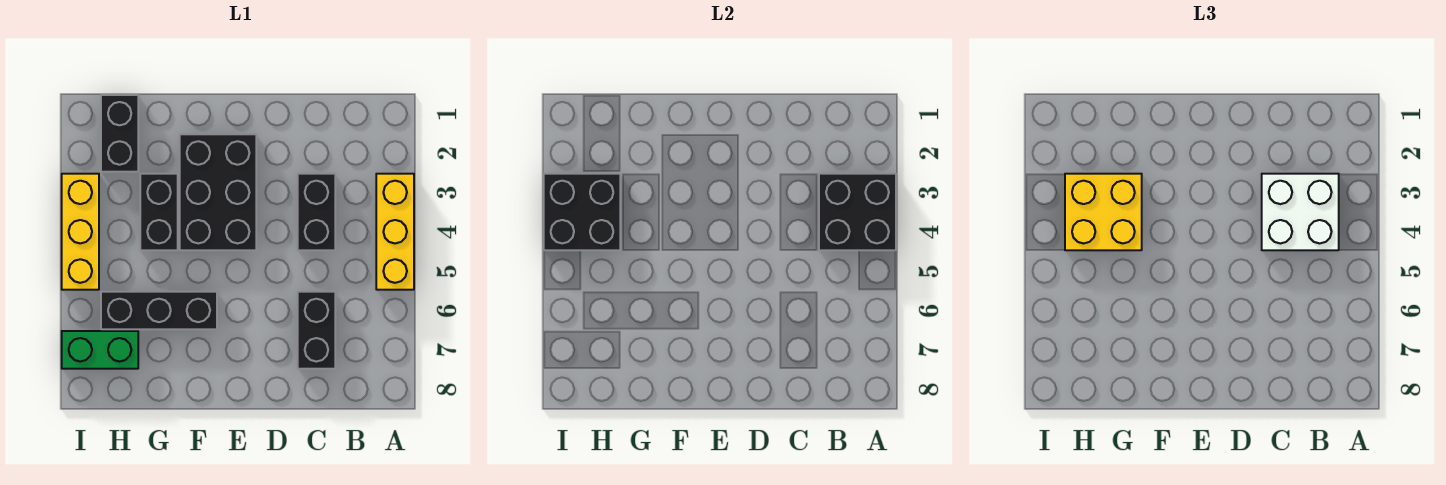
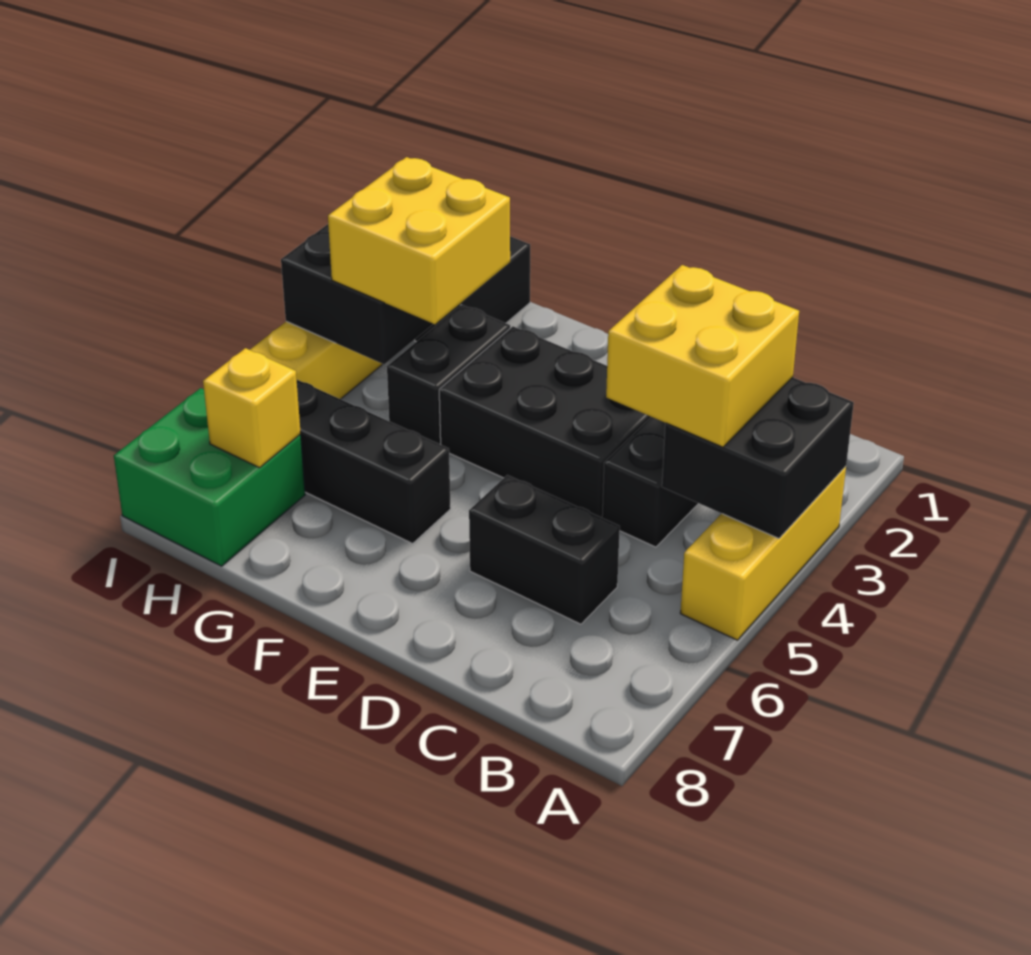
white 2x2 brick [1262,174,1339,250] -> yellow 2x2 brick [606,265,799,447]
black 1x2 brick [298,292,335,369] -> black 1x2 brick turned to [469,475,620,624]
black 2x3 brick [180,134,256,250] -> black 2x3 brick turned to [439,326,651,518]
green 1x2 brick [62,331,138,369] -> green 2x2 brick [114,388,305,566]
none -> yellow 1x1 brick [203,348,301,468]

